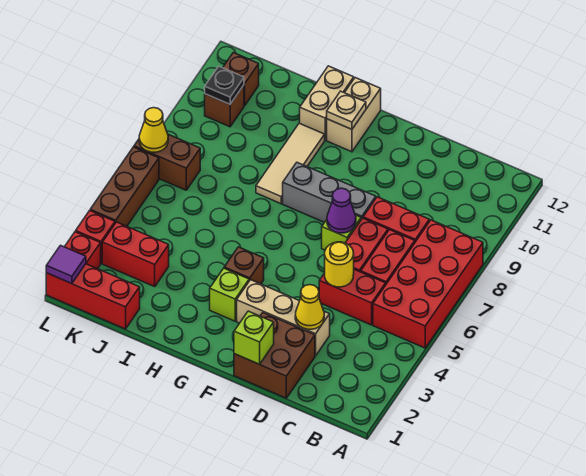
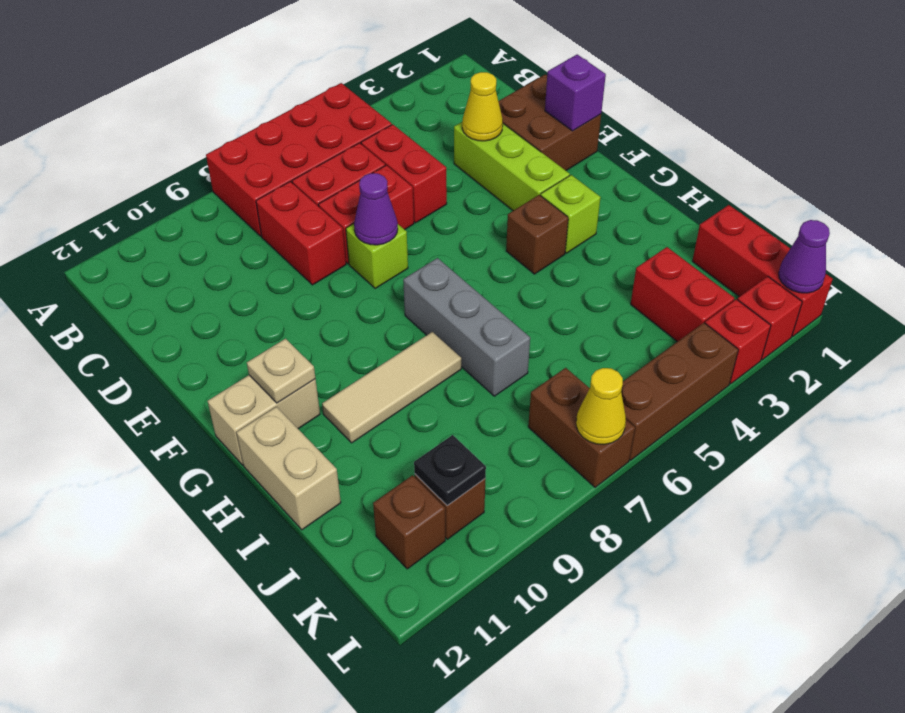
tan 1x3 brick [237,280,330,356] -> lime 1x3 brick [454,122,570,211]
yellow 1x1 round brick [325,242,354,287] -> none
lime 1x1 brick [234,311,274,364] -> purple 1x1 brick [545,55,606,131]
grey 1x3 brick [283,163,376,222] -> grey 1x3 brick moved to [403,258,530,396]
tan 1x2 brick [300,66,354,140] -> tan 1x2 brick turned to [236,407,341,530]
purple 1x1 tile [46,245,86,284] -> purple 1x1 cone [779,220,830,293]

